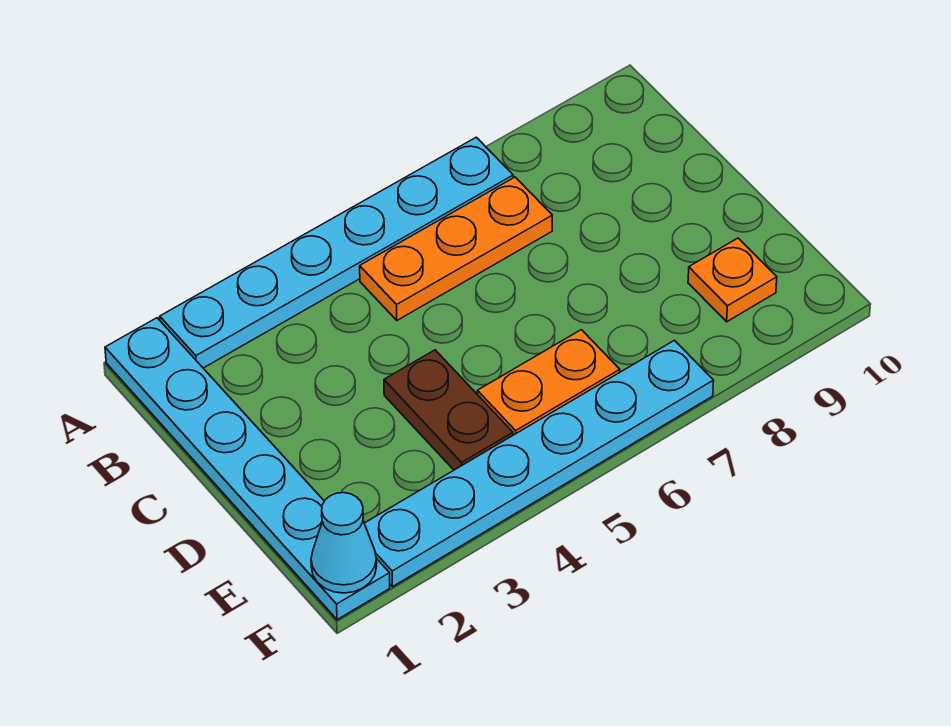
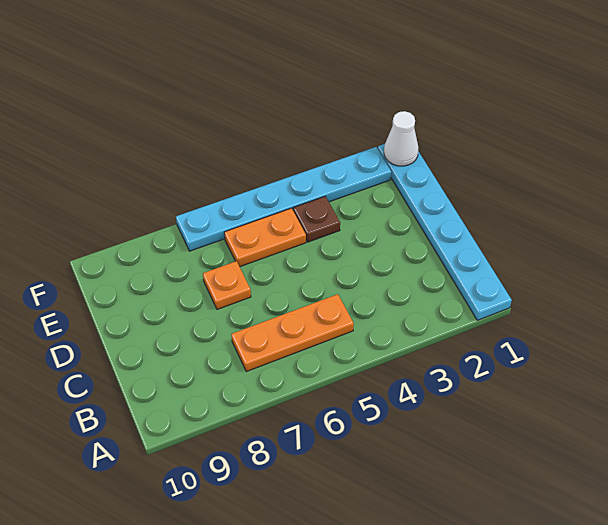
cyan 1x6 plate [160,137,513,368] -> none
brown 1x2 plate [384,350,513,470] -> brown 1x1 plate [293,196,340,242]
orange 1x1 plate [688,238,777,322] -> orange 1x1 plate moved to [203,261,251,309]
cyan 1x1 cone [311,493,377,593] -> white 1x1 cone [384,111,418,166]

